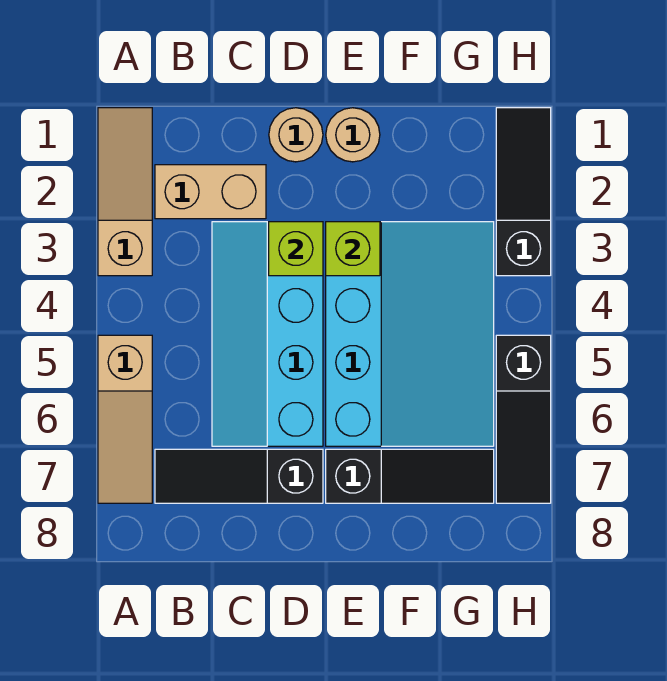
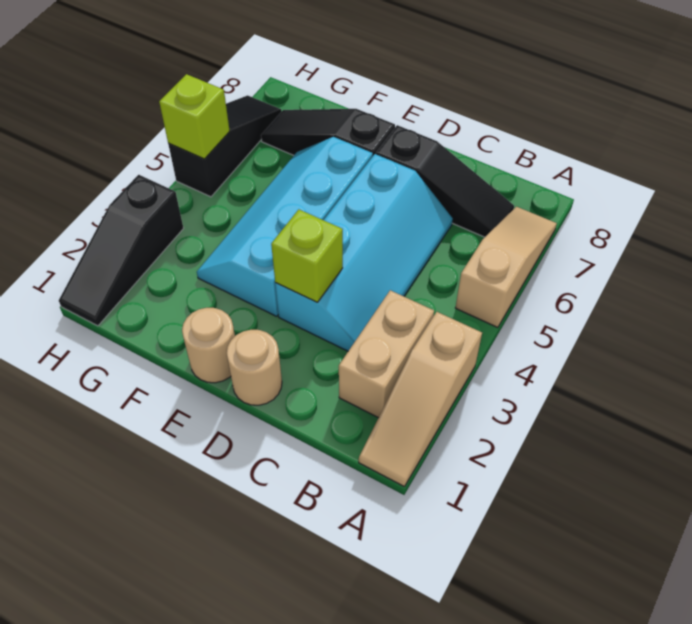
tan 1x2 brick [155,165,266,219] -> tan 1x2 brick turned to [339,290,434,418]
cyan 3x4 slope [326,222,494,446] -> cyan 2x4 slope [197,137,373,316]
lime 1x1 brick [326,222,380,276] -> lime 1x1 brick moved to [159,74,230,159]

